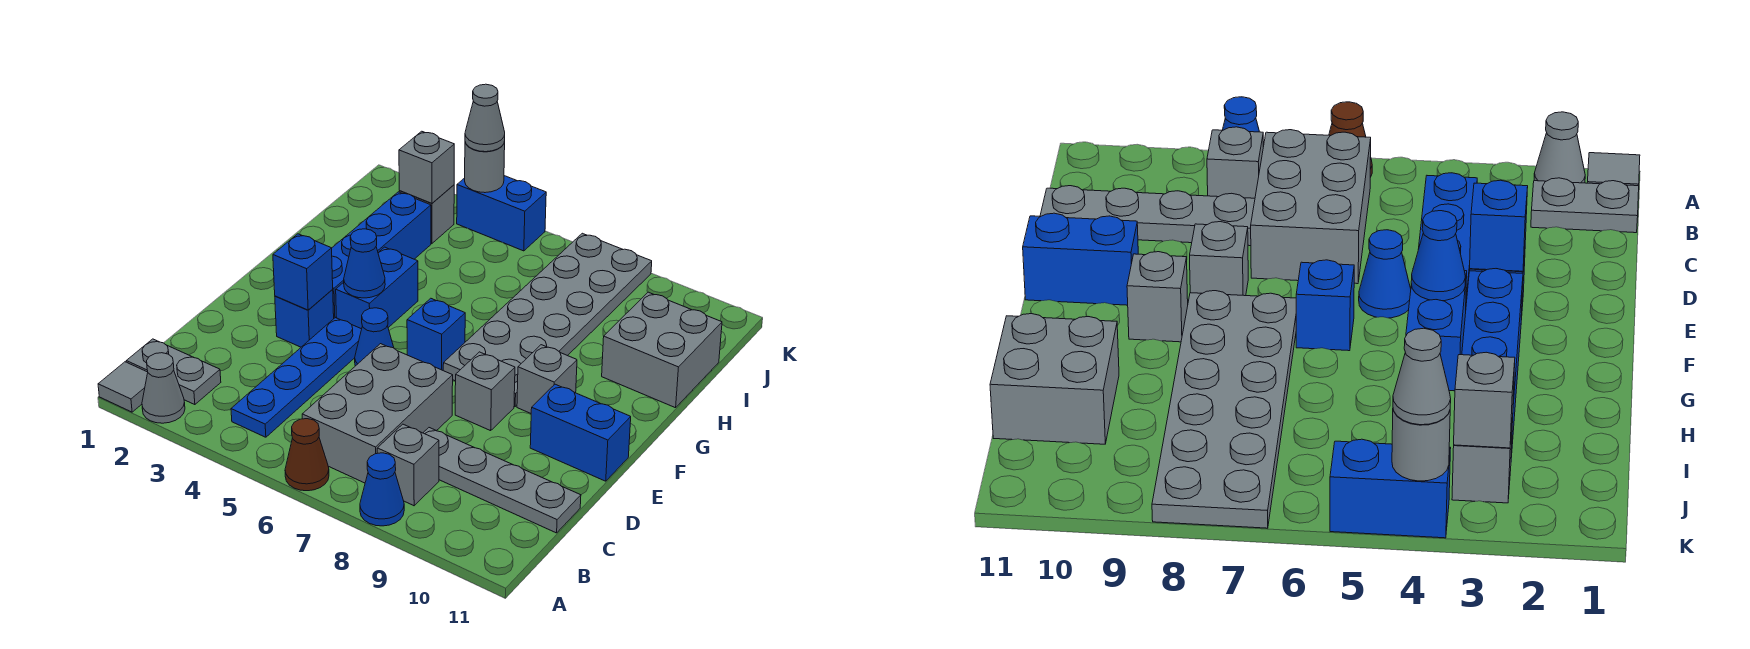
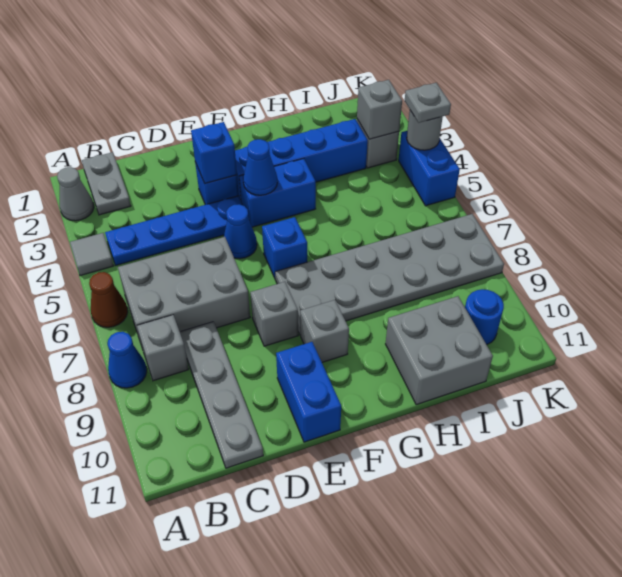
grey 1x1 tile [98,362,148,412] -> grey 1x1 tile moved to [70,233,113,276]
none -> blue 1x1 round brick [465,289,504,345]
grey 1x1 cone [465,84,505,152] -> grey 1x1 plate [405,83,451,123]

